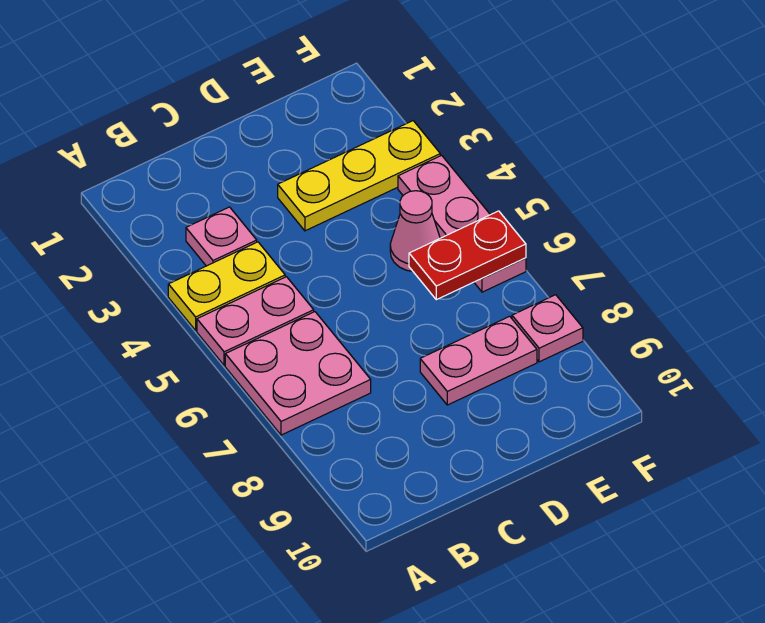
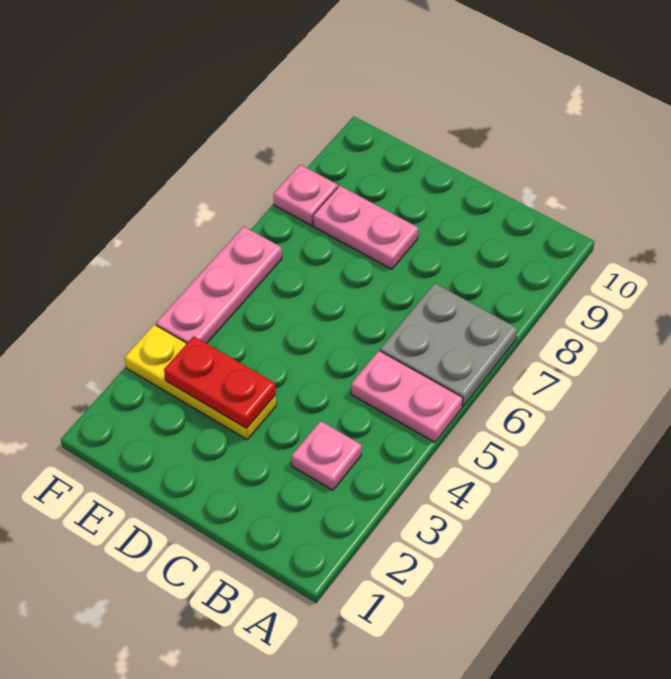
yellow 1x2 plate [168,242,285,330] -> none
pink 2x2 plate [225,312,371,435] -> grey 2x2 plate [380,283,517,406]
pink 1x1 cone [390,191,440,271] -> none
red 1x2 plate [409,211,526,300] -> red 1x2 plate moved to [164,336,276,428]

